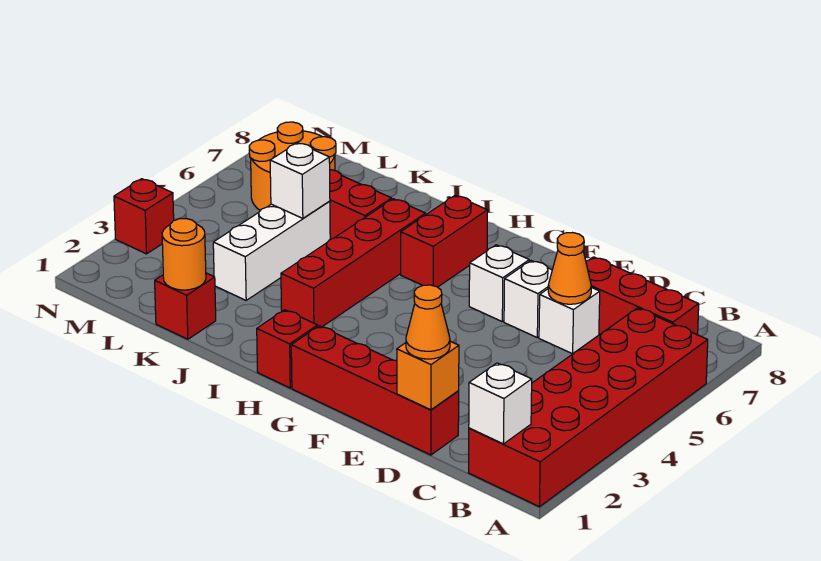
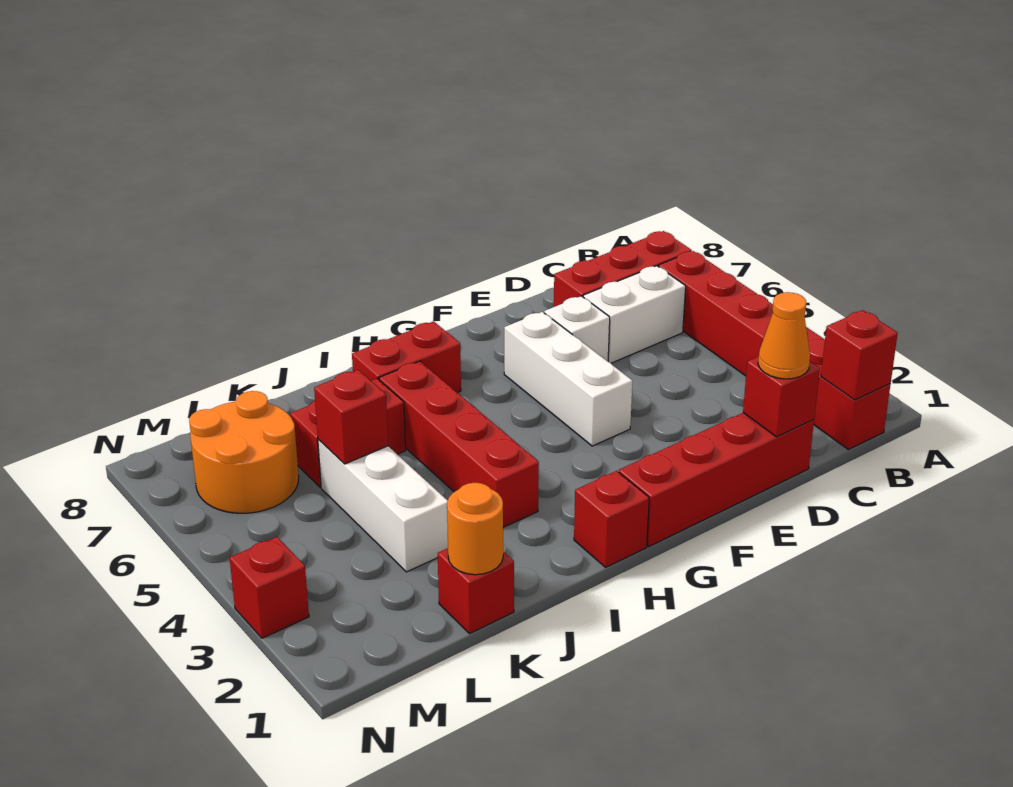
red 2x6 brick [468,308,708,507] -> red 1x6 brick [658,251,891,450]
white 1x1 brick [469,363,532,444] -> red 1x1 brick [821,310,898,400]
orange 1x1 brick [397,341,459,410] -> red 1x1 brick [743,356,820,437]
white 1x1 brick [539,287,600,354] -> white 1x2 brick [583,266,686,363]
orange 1x1 cone [548,233,591,304] -> none
white 1x1 brick [469,245,529,321] -> white 1x3 brick [504,312,633,446]
red 1x2 brick [401,196,488,287] -> red 1x2 brick turned to [352,321,461,393]
white 1x1 brick [270,143,330,218] -> red 1x1 brick [314,370,388,464]

